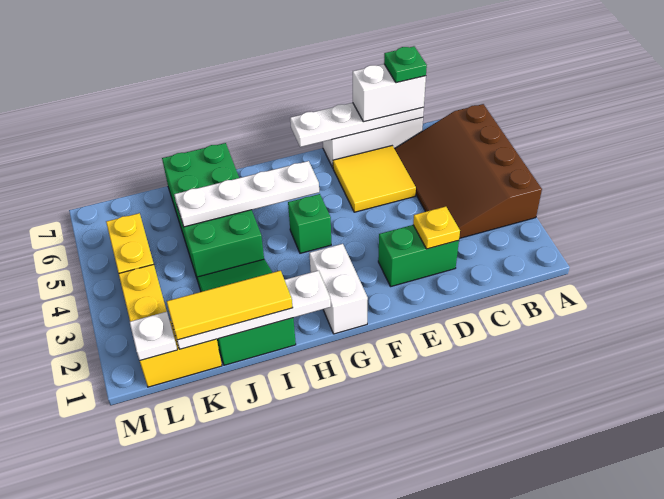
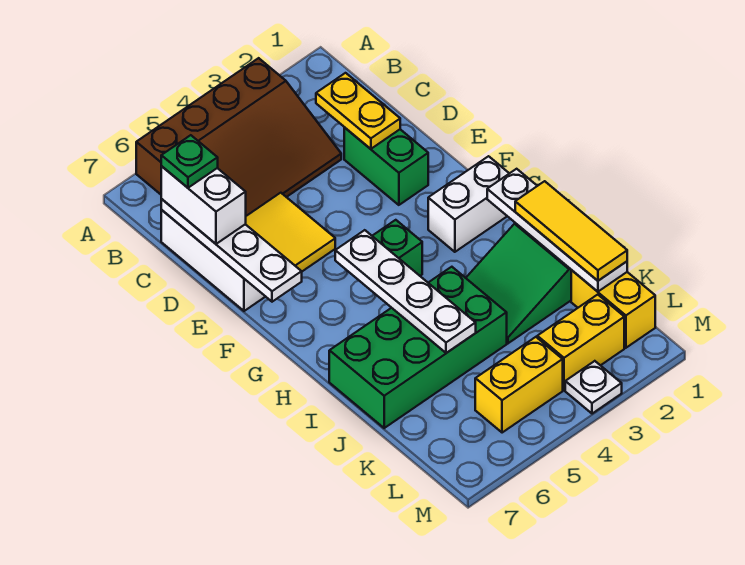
yellow 1x1 plate [413,207,460,249] -> yellow 1x2 plate [316,73,400,149]
white 1x1 plate [130,312,177,361] -> white 1x1 plate moved to [565,361,622,414]

